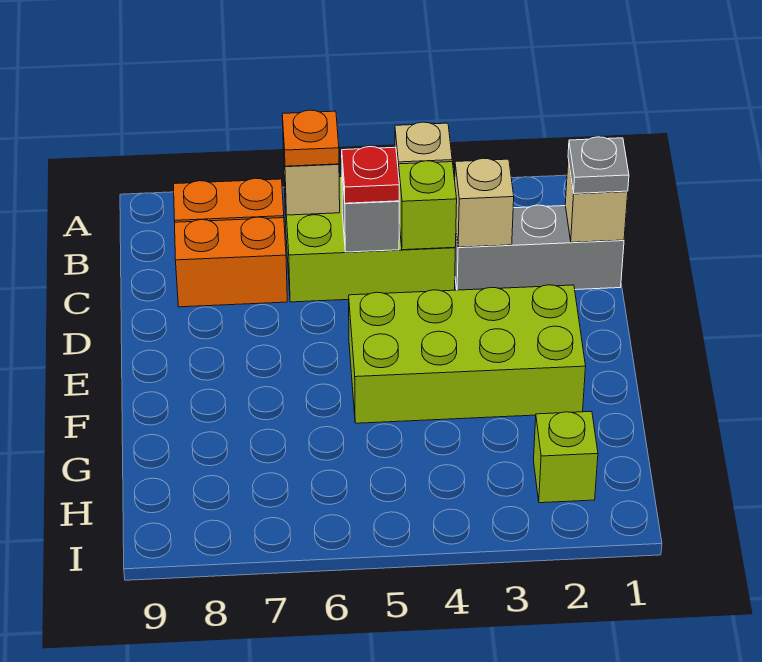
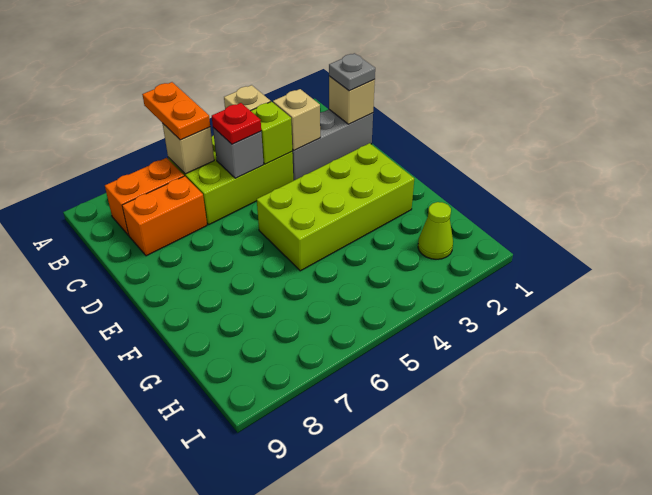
orange 1x1 plate [282,110,339,166] -> orange 1x2 plate [142,82,210,140]
lime 1x1 brick [534,411,598,503] -> lime 1x1 cone [418,202,453,259]

